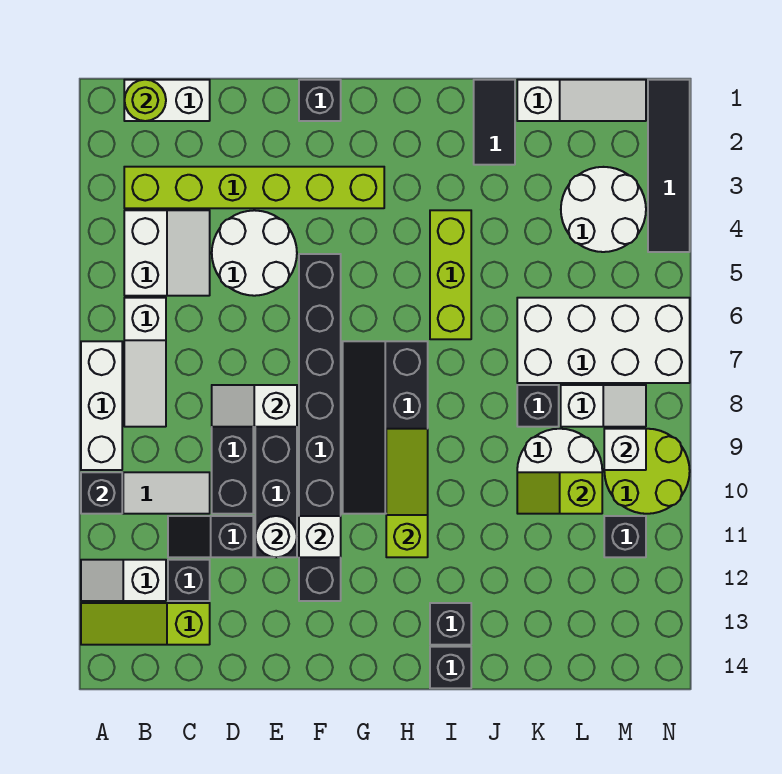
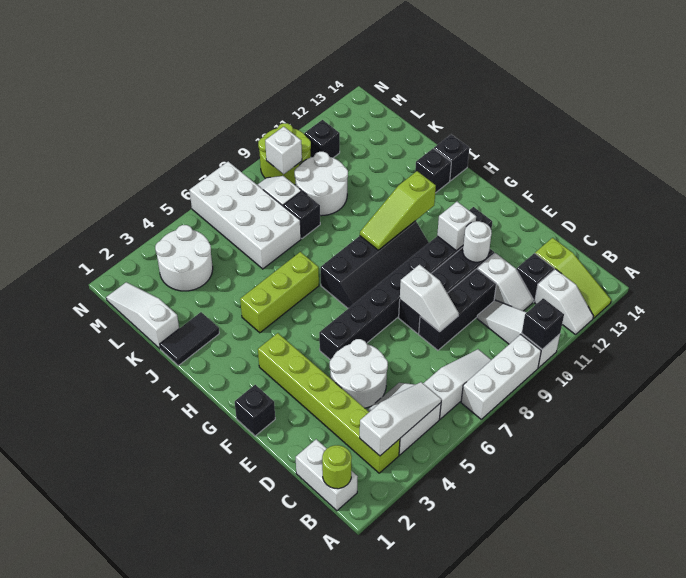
none -> white 1x3 slope [360,382,441,456]
black 1x2 slope [168,516,253,557] -> white 1x2 slope [478,253,533,311]
lime 1x2 slope [517,472,602,514] -> none
black 1x4 tile [648,80,690,252] -> none

